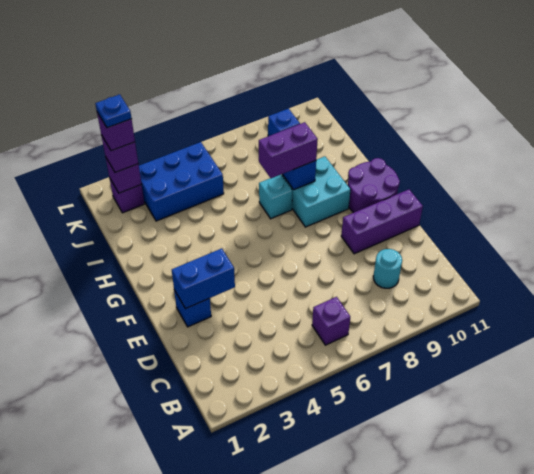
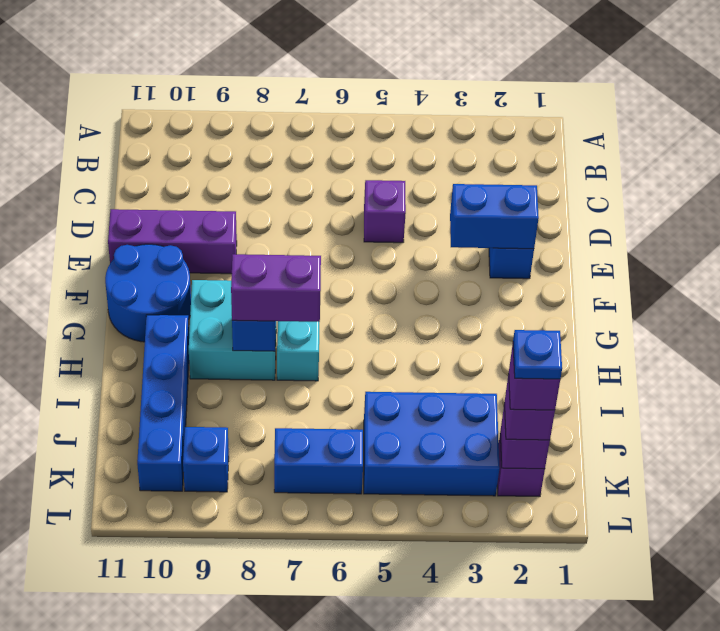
purple 1x1 brick [312,297,350,345] -> purple 1x1 brick moved to [364,180,406,243]
cyan 1x1 round brick [373,249,402,288] -> none
purple 2x2 round brick [348,158,400,213] -> blue 2x2 round brick [105,244,191,342]
none -> blue 1x4 brick [137,315,189,491]
none -> blue 1x2 brick [274,428,363,494]

